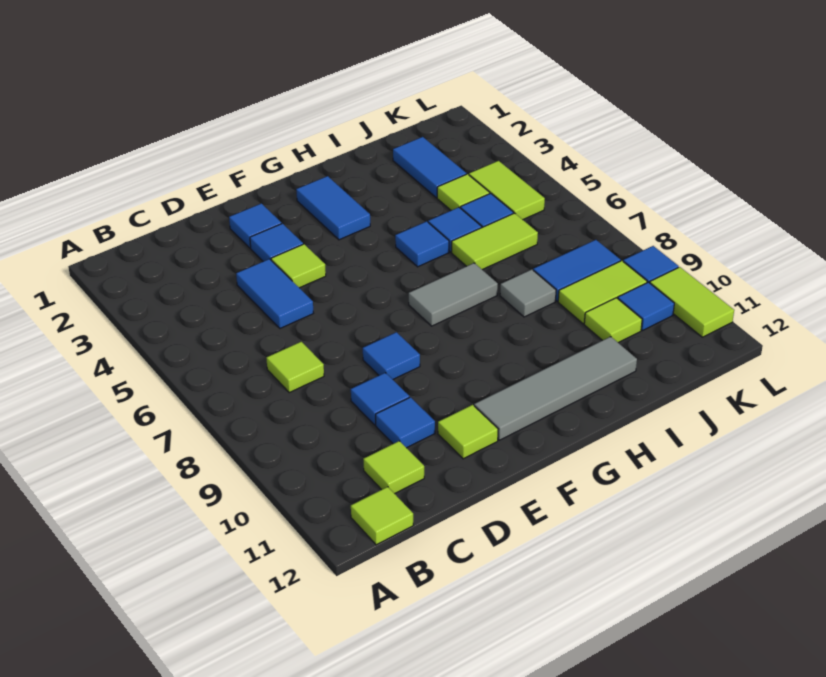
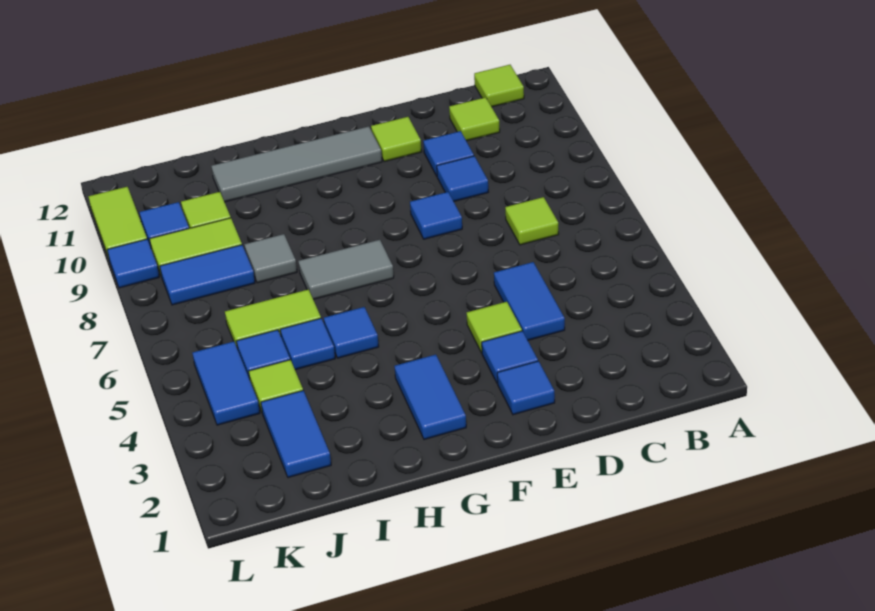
lime 1x2 tile [469,161,545,220] -> blue 1x2 tile [193,341,260,425]

